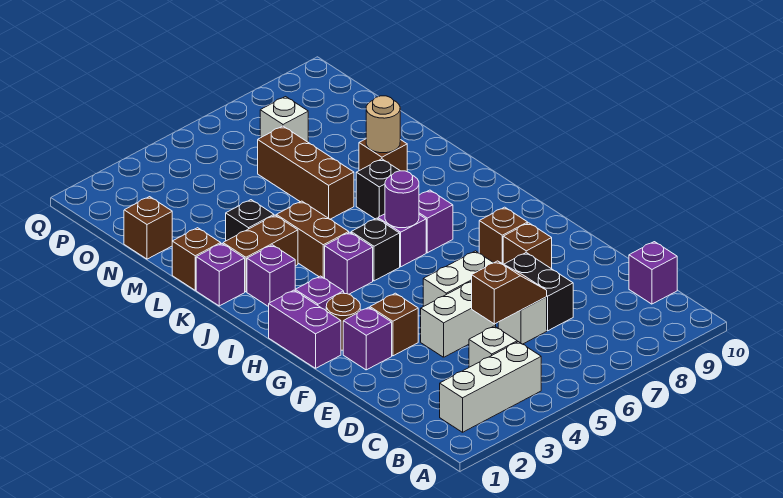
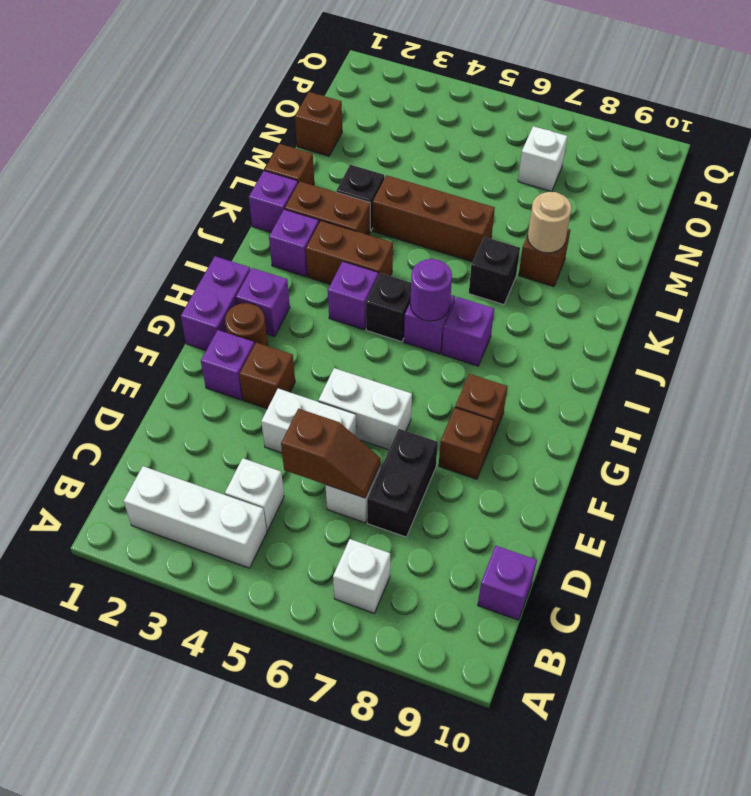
none -> white 1x1 brick [333,539,390,613]
brown 1x2 brick [276,201,349,279] -> brown 1x2 brick turned to [306,221,393,284]
brown 1x3 brick [258,126,354,219] -> brown 1x3 brick turned to [373,175,495,262]

